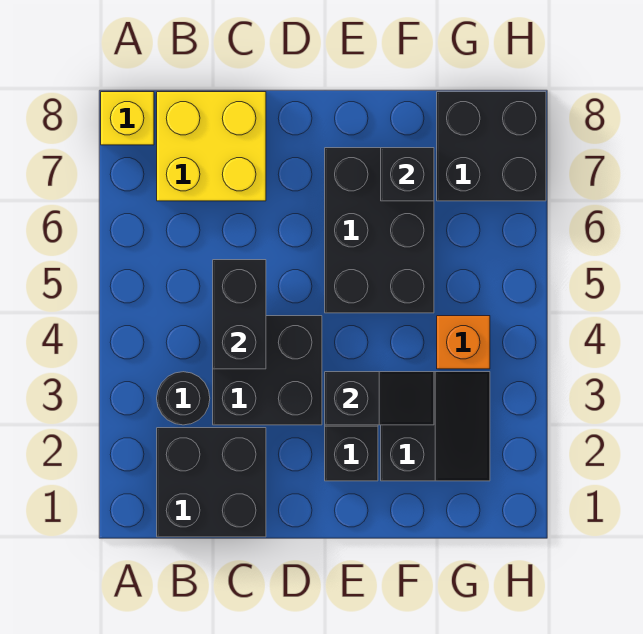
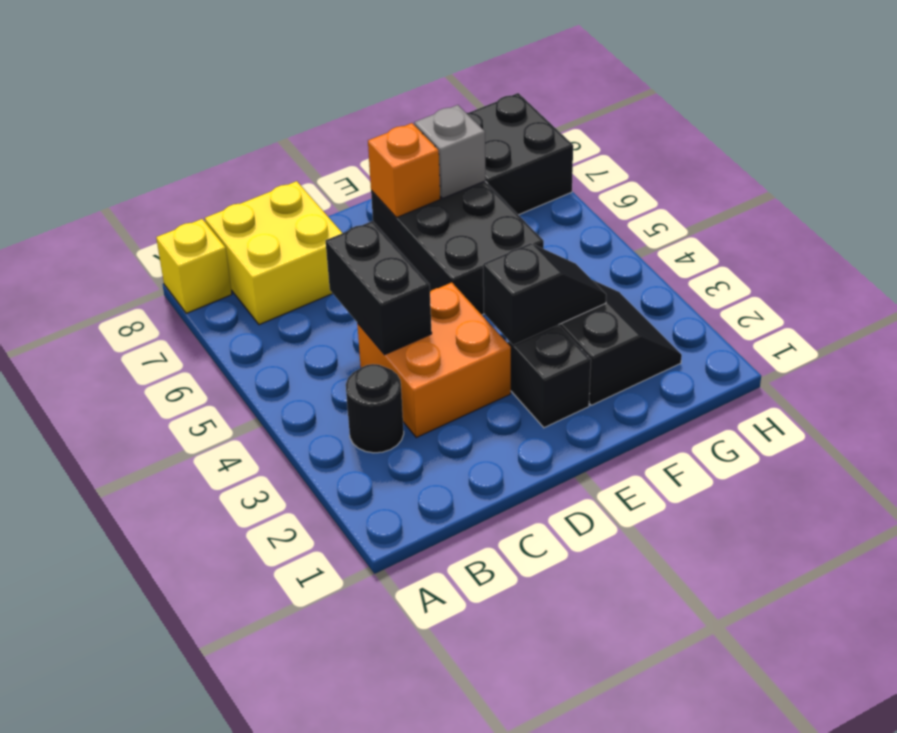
black 2x2 brick [157,428,266,537] -> none
black 2x2 brick [213,316,322,425] -> orange 2x2 brick [357,283,511,437]
black 1x1 brick [381,148,434,201] -> grey 1x1 brick [414,105,485,199]
orange 1x1 brick [437,316,490,369] -> orange 1x1 brick moved to [368,123,440,218]

